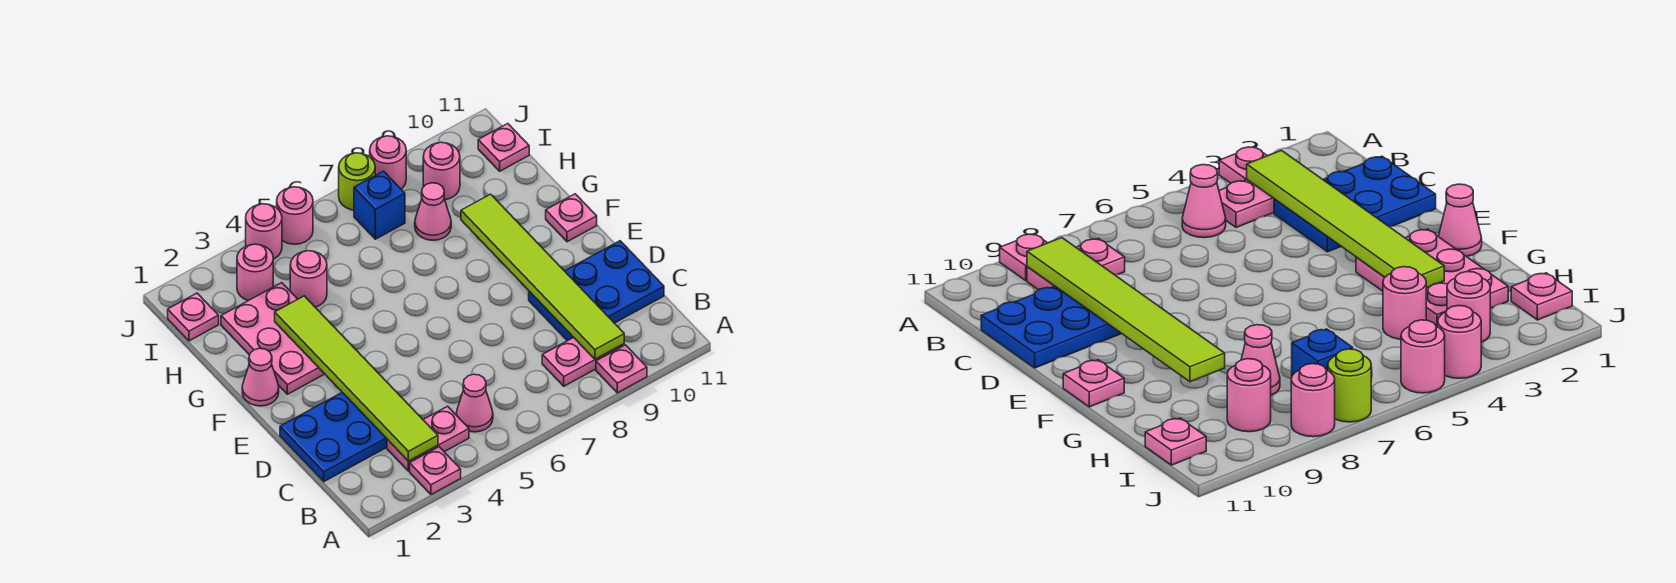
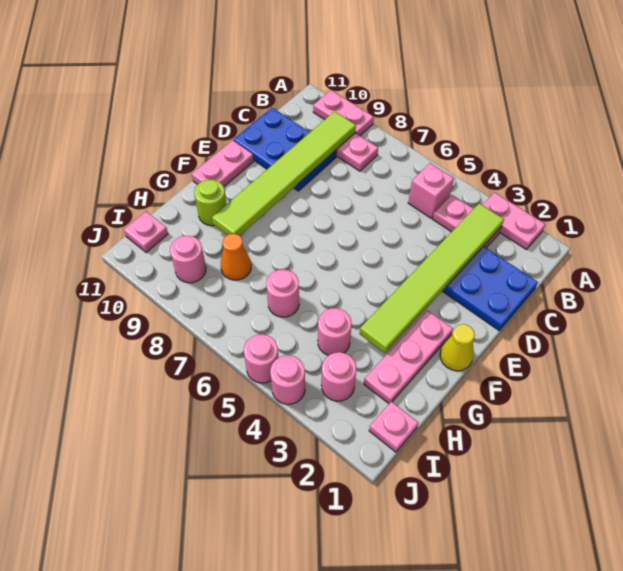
pink 1x1 plate [410,447,461,494] -> pink 1x2 plate [483,192,545,249]
pink 1x1 plate [596,345,647,393] -> pink 1x2 plate [313,90,374,136]
pink 1x1 cone [456,374,493,432] -> pink 1x1 brick [408,163,454,218]
pink 1x1 cone [242,348,279,406] -> yellow 1x1 cone [440,324,475,371]
pink 2x3 plate [221,283,324,394] -> pink 1x3 plate [364,310,453,404]
pink 1x1 plate [546,194,597,242] -> pink 1x2 plate [192,140,254,187]
pink 1x1 cone [415,183,451,240] -> orange 1x1 cone [221,234,251,280]
blue 1x1 brick [354,171,405,239] -> none
lime 1x1 round brick [339,153,375,210] -> lime 1x1 round brick moved to [194,179,227,226]
pink 1x1 round brick [370,136,406,189] -> pink 1x1 round brick moved to [266,269,299,317]

